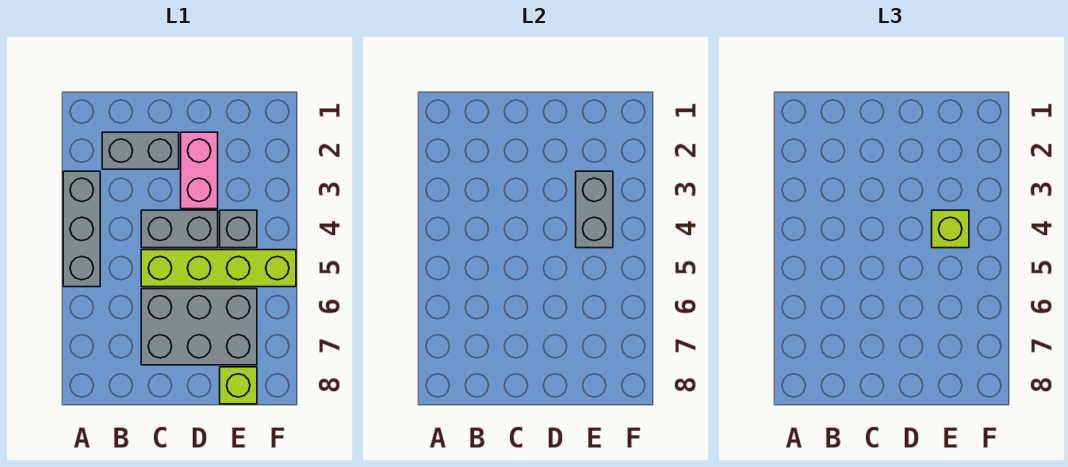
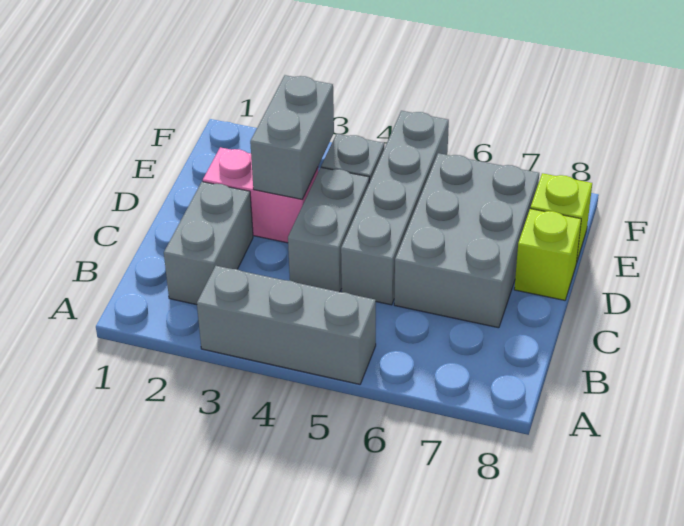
lime 1x4 brick [141,250,296,287] -> grey 1x4 brick [341,111,449,305]
grey 1x2 brick [576,171,613,248] -> grey 1x2 brick turned to [250,75,334,199]
lime 1x1 brick [932,210,969,248] -> lime 1x1 brick moved to [514,209,581,300]

